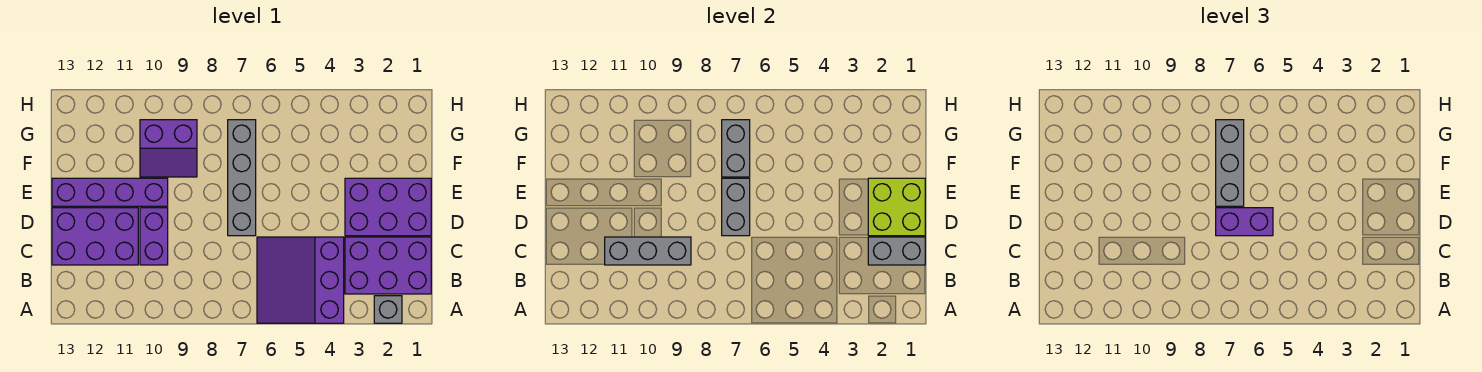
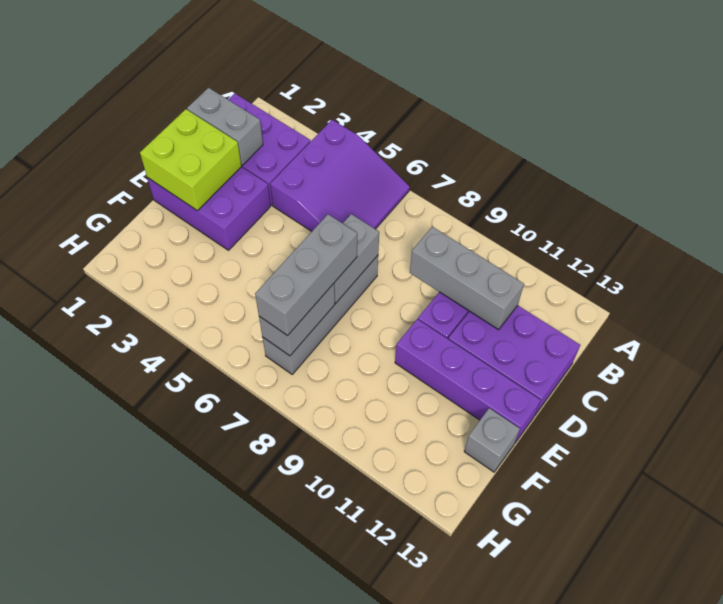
grey 1x1 brick [374,296,402,323] -> grey 1x1 brick moved to [464,408,520,472]
purple 1x2 brick [1216,208,1273,236] -> none
purple 2x2 slope [140,120,197,177] -> none

